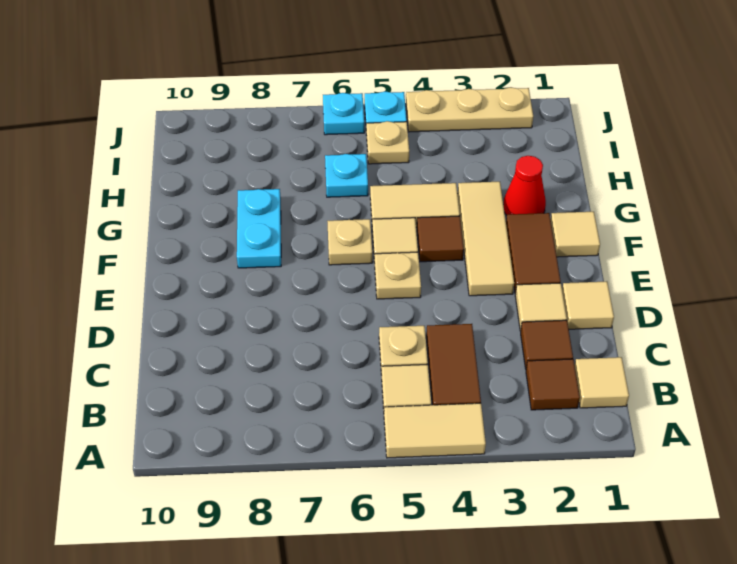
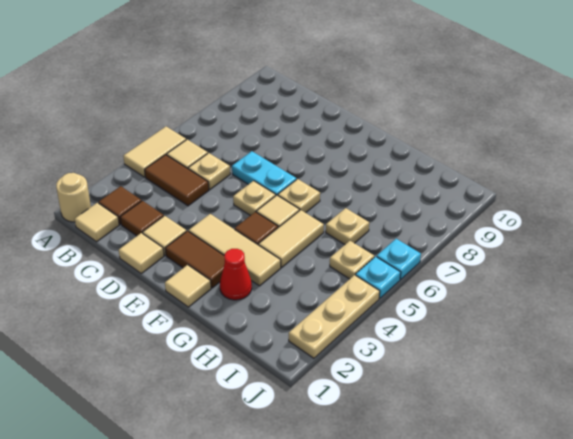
none -> tan 1x1 round brick [56,173,91,222]
cyan 1x2 plate [237,189,281,268] -> cyan 1x2 plate moved to [232,151,297,195]
cyan 1x1 plate [325,154,368,197] -> tan 1x1 plate [326,208,369,245]

